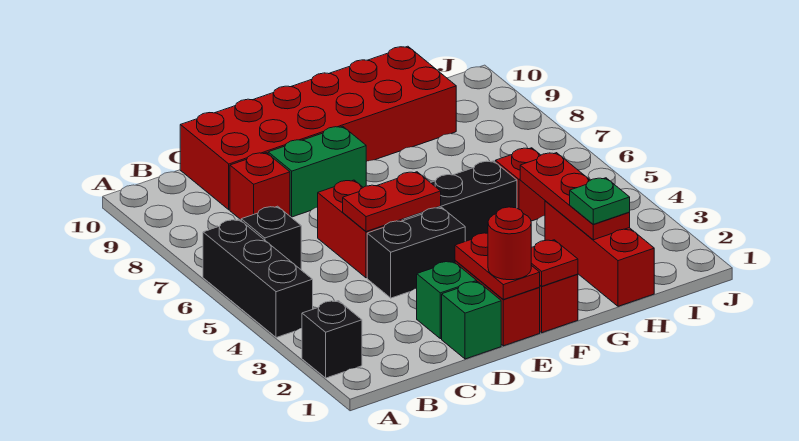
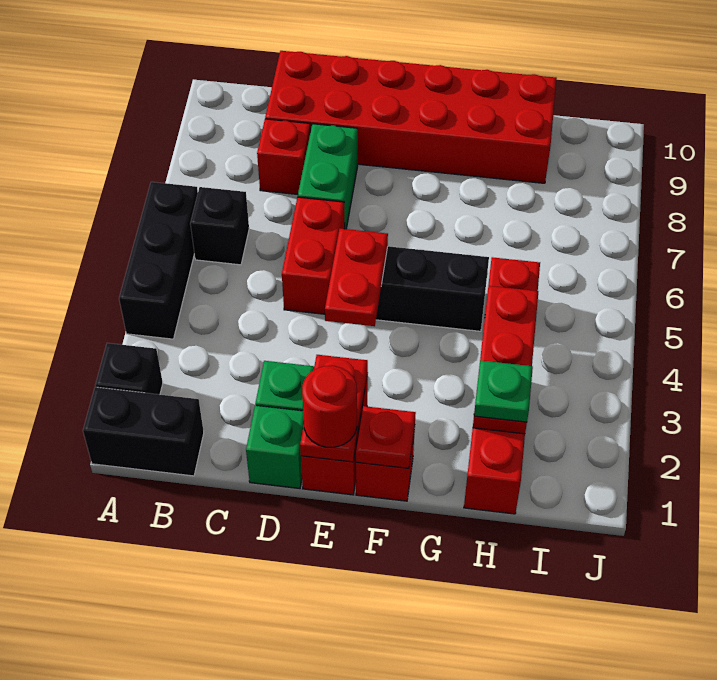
black 1x2 brick [367,208,465,298] -> black 1x2 brick moved to [83,387,204,476]
red 1x2 plate [343,172,441,232] -> red 1x2 plate turned to [325,228,388,326]
green 1x2 brick [268,126,366,217] -> green 1x2 brick turned to [298,124,358,229]

